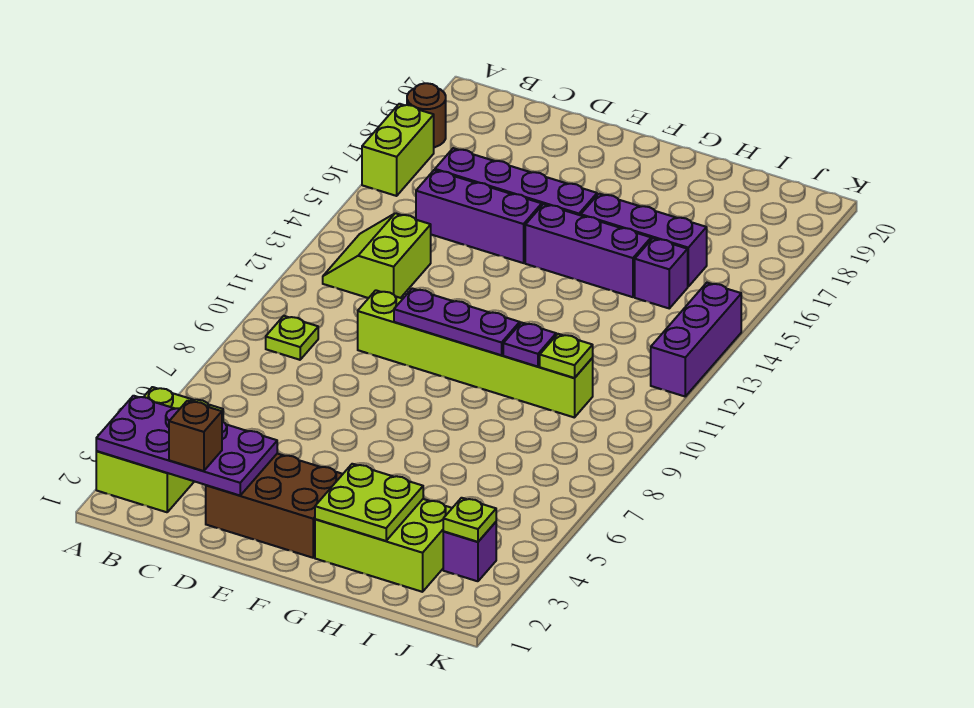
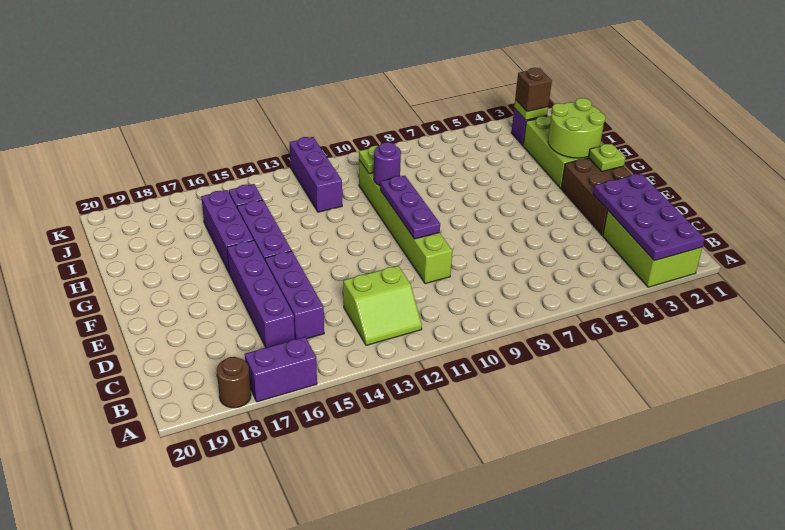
lime 2x3 brick [96,387,223,512] -> lime 2x3 brick turned to [603,211,702,287]
lime 1x2 brick [362,104,434,196] -> purple 1x2 brick [245,337,317,402]
lime 1x1 plate [266,316,318,360] -> lime 1x1 plate moved to [588,144,625,172]
brown 1x1 brick [169,401,222,471] -> brown 1x1 brick moved to [515,68,552,112]
lime 2x2 plate [315,464,423,541] -> lime 2x2 round brick [548,98,605,158]
purple 1x1 plate [503,323,556,367] -> purple 1x1 round brick [374,142,401,185]
purple 1x3 brick [651,283,741,396] -> purple 1x3 brick turned to [290,137,342,212]

